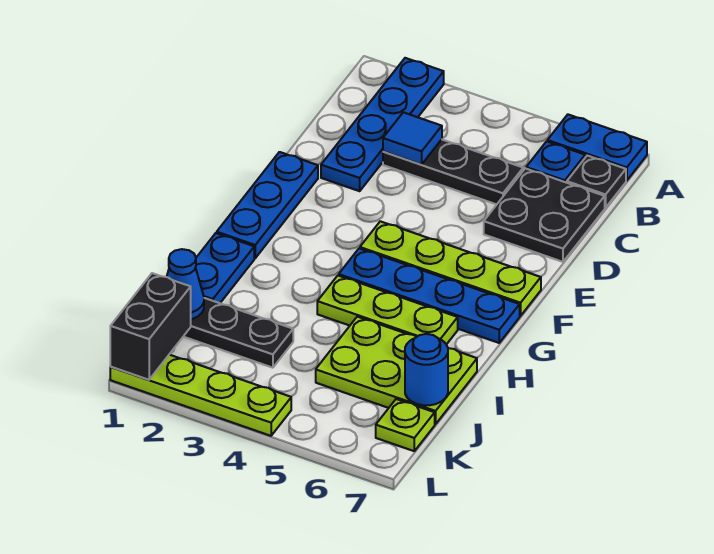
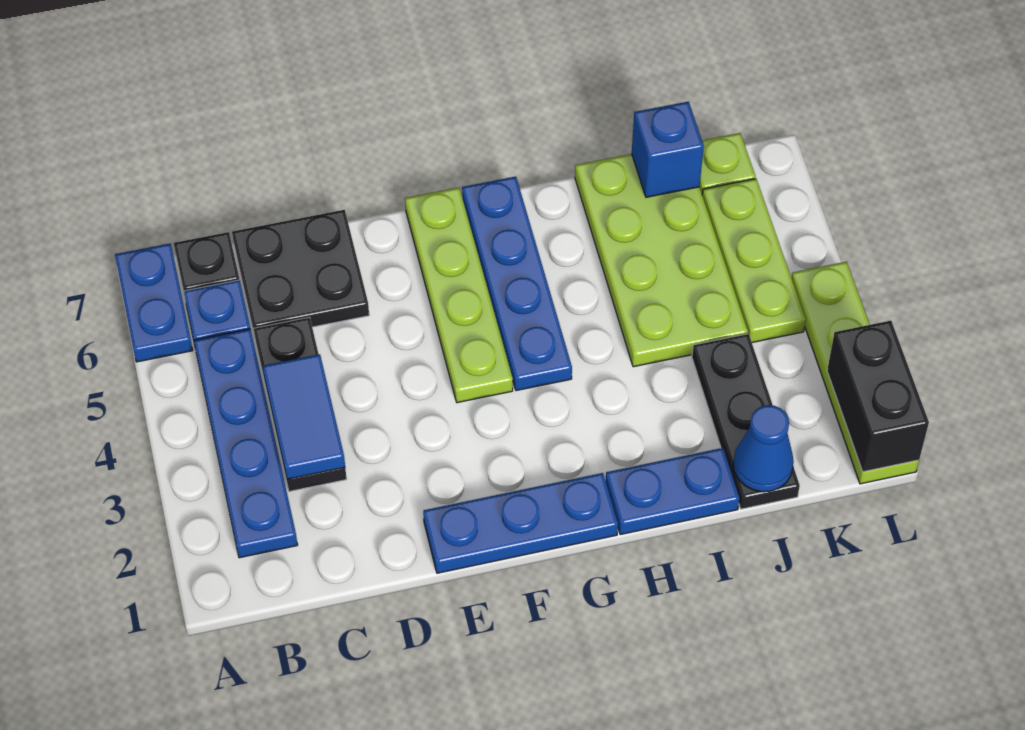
blue 1x4 plate [321,58,444,191] -> blue 1x4 plate turned to [194,329,298,558]
blue 1x1 tile [383,112,442,165] -> blue 1x2 tile [263,354,345,479]
lime 1x3 plate [317,276,458,345] -> lime 1x3 plate moved to [702,179,806,342]
lime 2x3 plate [316,317,477,424] -> lime 2x4 plate [575,154,748,367]
blue 1x1 round brick [405,334,448,405] -> blue 1x1 brick [632,102,704,197]
black 1x2 brick [110,273,191,380] -> black 1x2 brick turned to [827,321,929,472]

